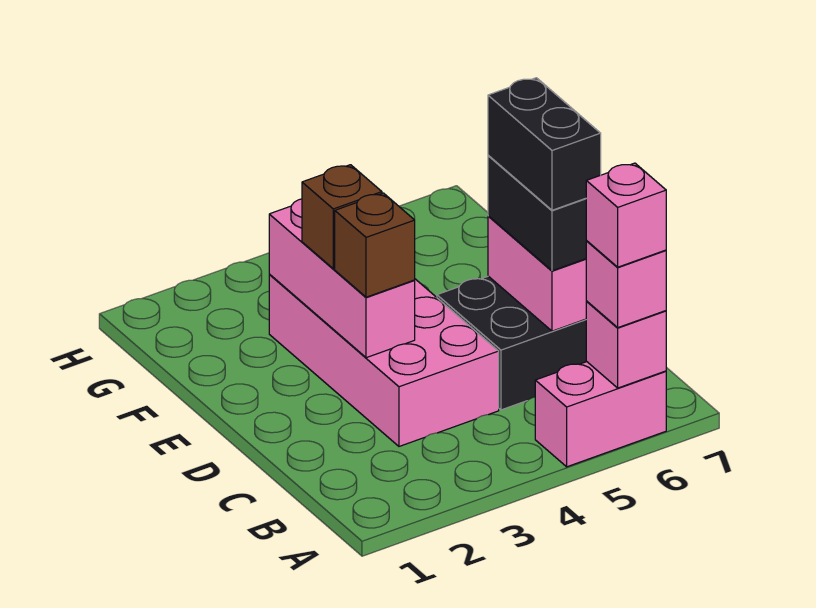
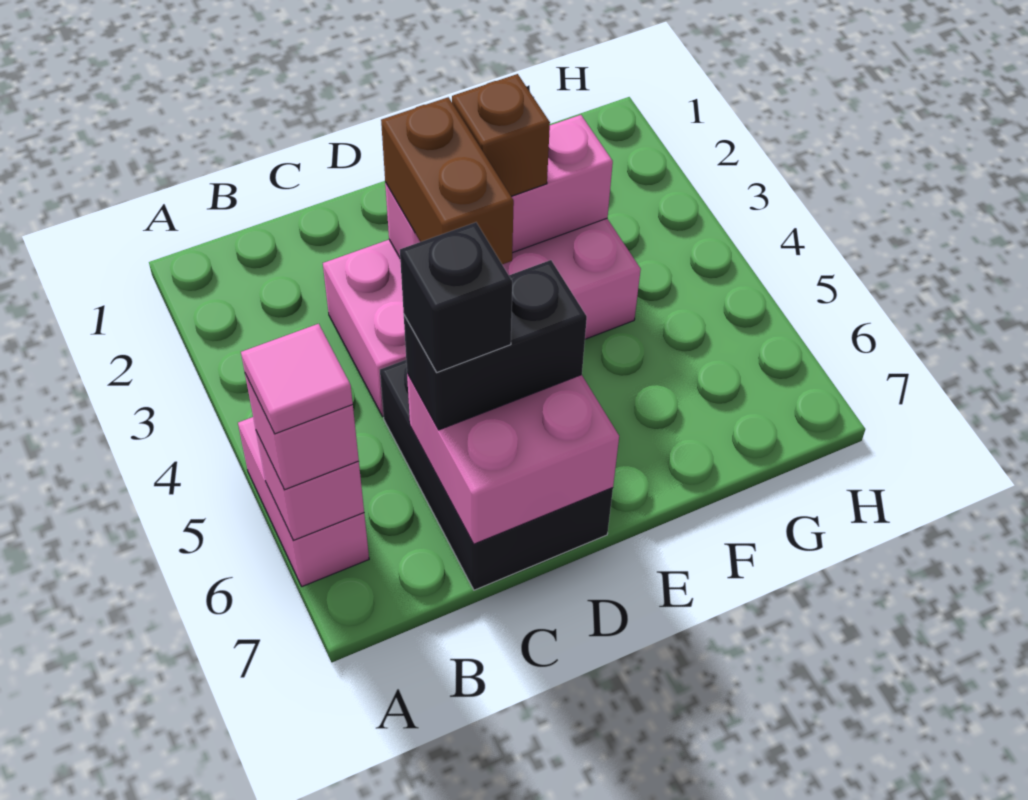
pink 1x1 brick [586,163,666,267] -> pink 1x1 tile [241,324,353,434]
black 1x2 brick [488,78,601,210] -> black 1x1 brick [400,222,512,372]
brown 1x1 brick [335,193,415,297] -> brown 1x2 brick [381,97,514,264]

